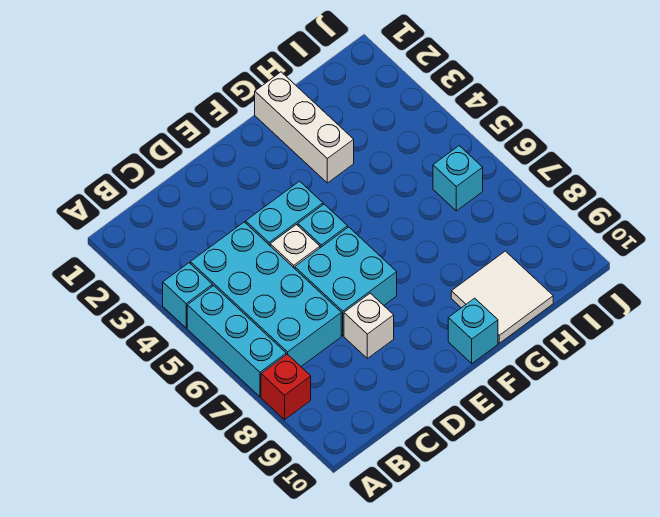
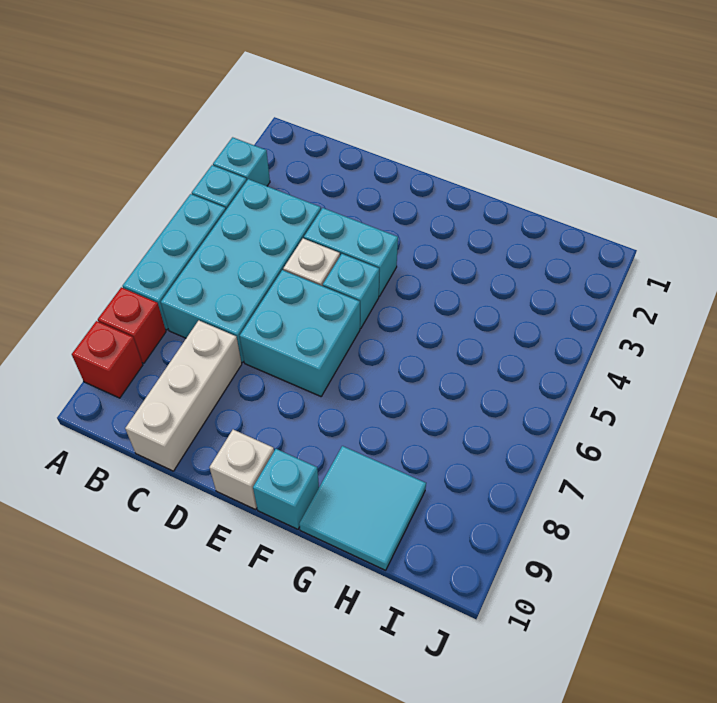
none -> red 1x1 brick [72,321,143,398]
white 1x1 brick [344,293,394,358] -> white 1x1 brick moved to [210,430,274,510]
white 1x3 brick [255,72,354,183] -> white 1x3 brick moved to [125,321,242,471]
white 2x2 tile [451,251,553,343] -> cyan 2x2 tile [299,446,426,570]
cyan 1x1 brick [433,146,483,211] -> cyan 1x1 brick moved to [213,137,270,186]

